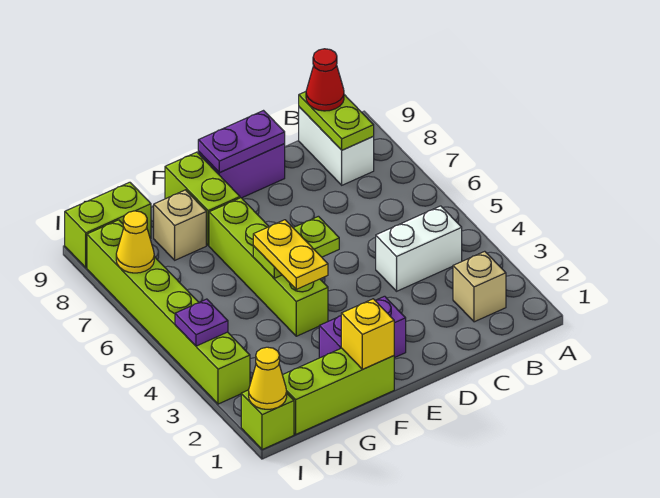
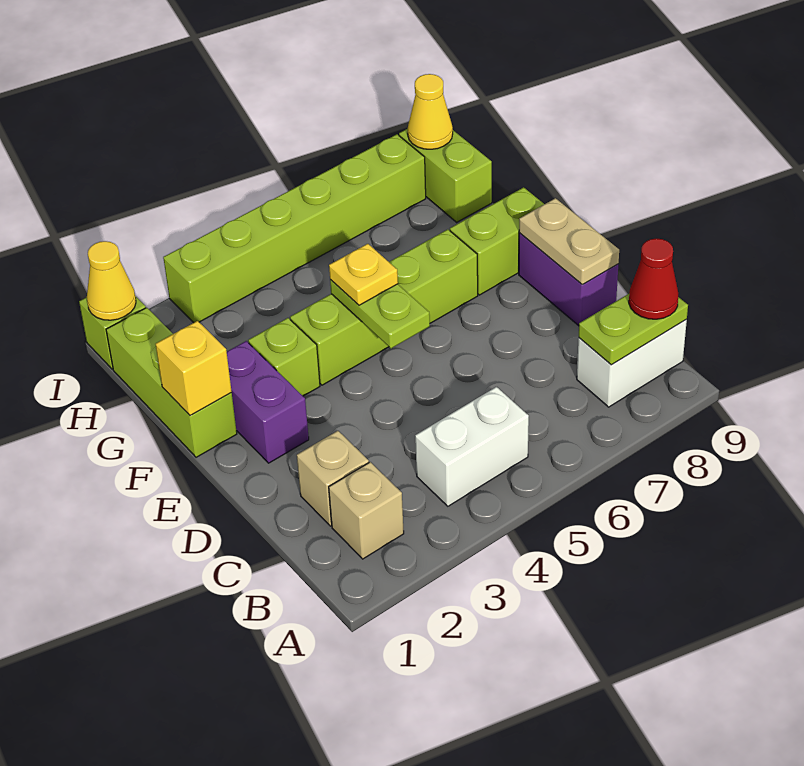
white 1x2 brick [376,206,462,291] -> white 1x2 brick turned to [415,387,529,506]
purple 1x2 plate [198,111,285,173] -> tan 1x2 plate [519,198,619,284]
none -> lime 1x1 brick [248,318,320,396]
yellow 1x2 plate [253,220,328,289] -> yellow 1x1 plate [329,244,398,305]
tan 1x1 brick [154,190,206,260] -> tan 1x1 brick moved to [297,431,369,526]
purple 1x1 plate [175,299,228,346] -> none
yellow 1x1 cone [116,211,154,273] -> yellow 1x1 cone moved to [408,74,453,149]

